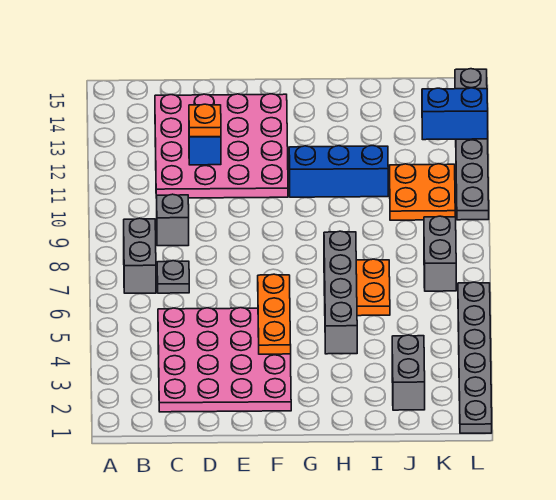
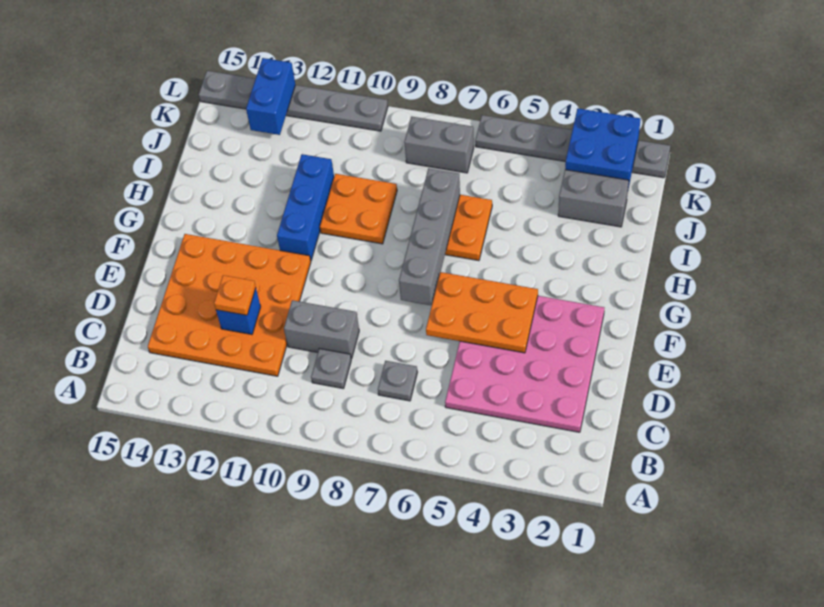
grey 1x2 brick [124,218,156,293] -> grey 1x2 brick moved to [284,300,359,359]
grey 1x1 brick [157,194,189,246] -> grey 1x1 plate [311,349,351,389]
pink 4x4 plate [155,94,288,198] -> orange 4x4 plate [148,234,311,376]
orange 1x3 plate [258,274,291,354] -> orange 2x3 plate [426,272,538,353]
grey 1x4 brick [324,231,357,354] -> grey 1x4 brick turned to [399,168,460,305]
orange 2x2 plate [389,164,455,220] -> orange 2x2 plate moved to [320,174,397,244]
none -> blue 2x2 brick [565,108,641,189]

